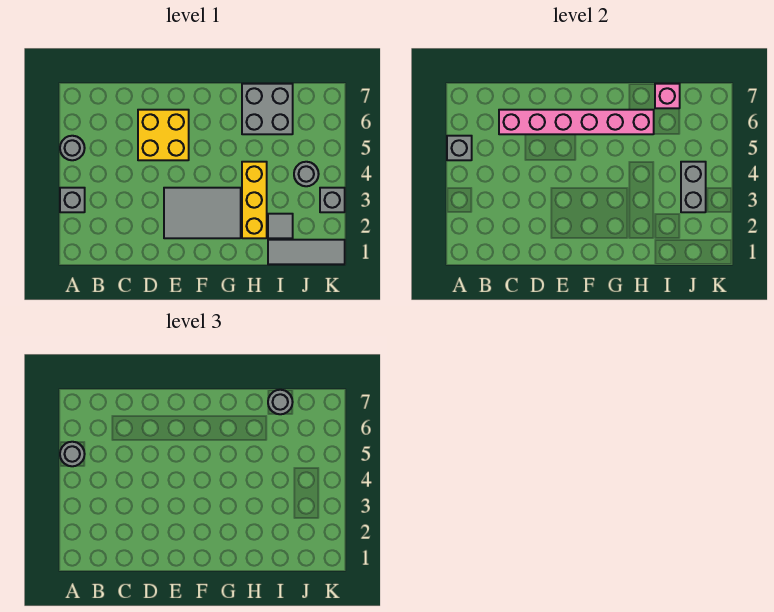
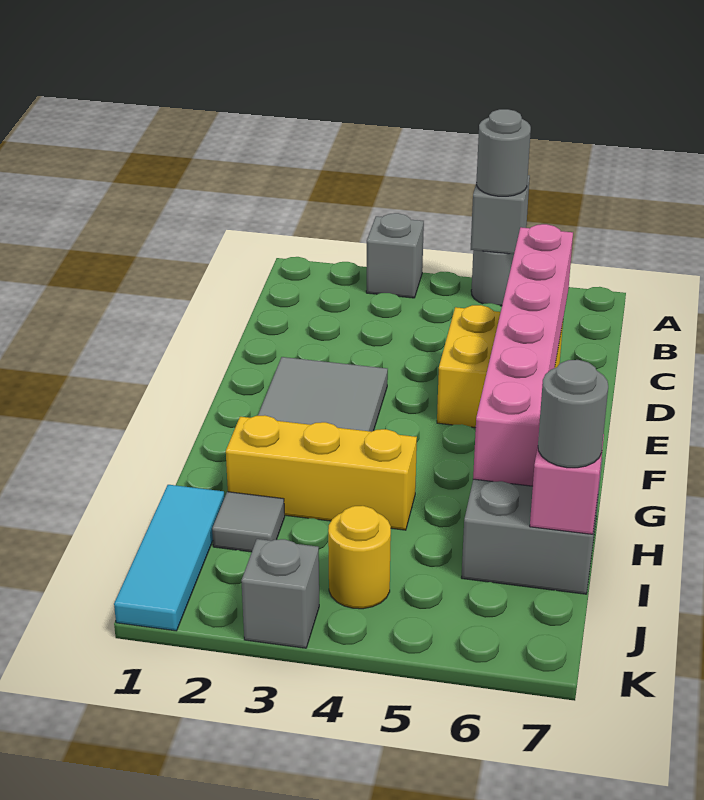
grey 1x3 tile [268,240,345,264] -> cyan 1x3 tile [114,485,224,631]
grey 1x2 brick [681,162,706,212] -> none
grey 1x1 round brick [294,162,319,186] -> yellow 1x1 round brick [328,506,391,609]

